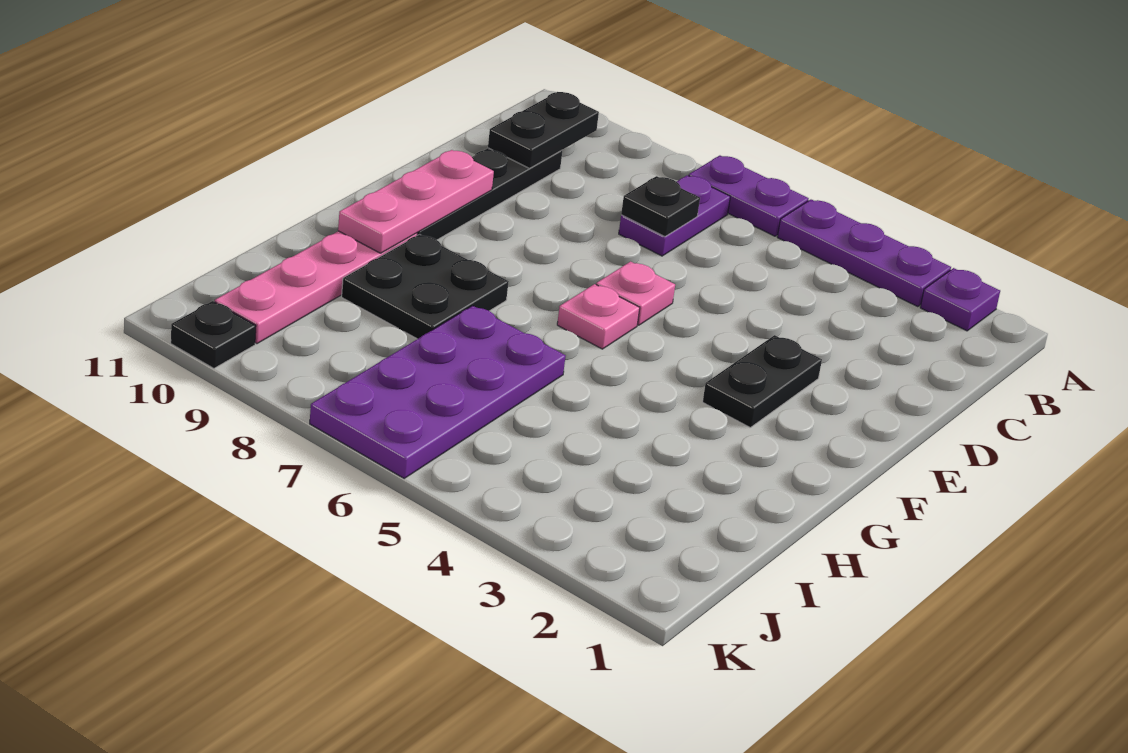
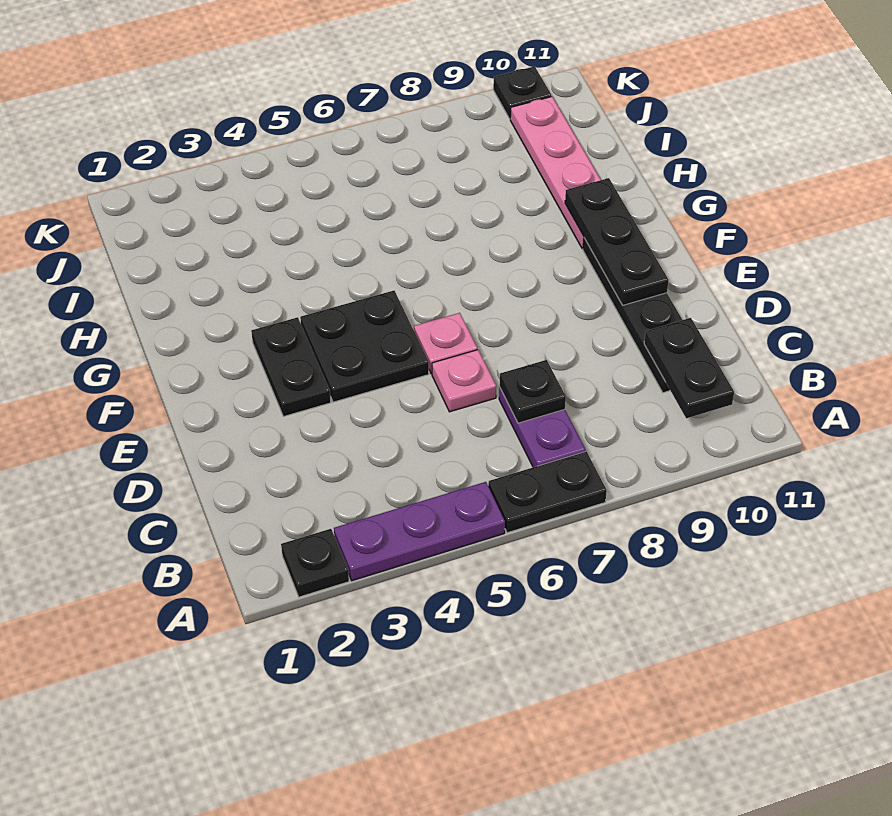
purple 1x1 plate [920,268,1000,331] -> black 1x1 plate [281,529,349,597]
purple 1x2 plate [689,156,809,236] -> black 1x2 plate [488,451,607,533]
pink 1x3 plate [338,150,494,253] -> black 1x3 plate [565,178,668,305]
pink 1x1 plate [557,284,640,349] -> pink 1x1 plate moved to [432,350,496,412]
black 2x2 plate [342,234,509,339] -> black 2x2 plate moved to [300,291,429,402]
purple 2x4 plate [310,306,565,478] -> none

